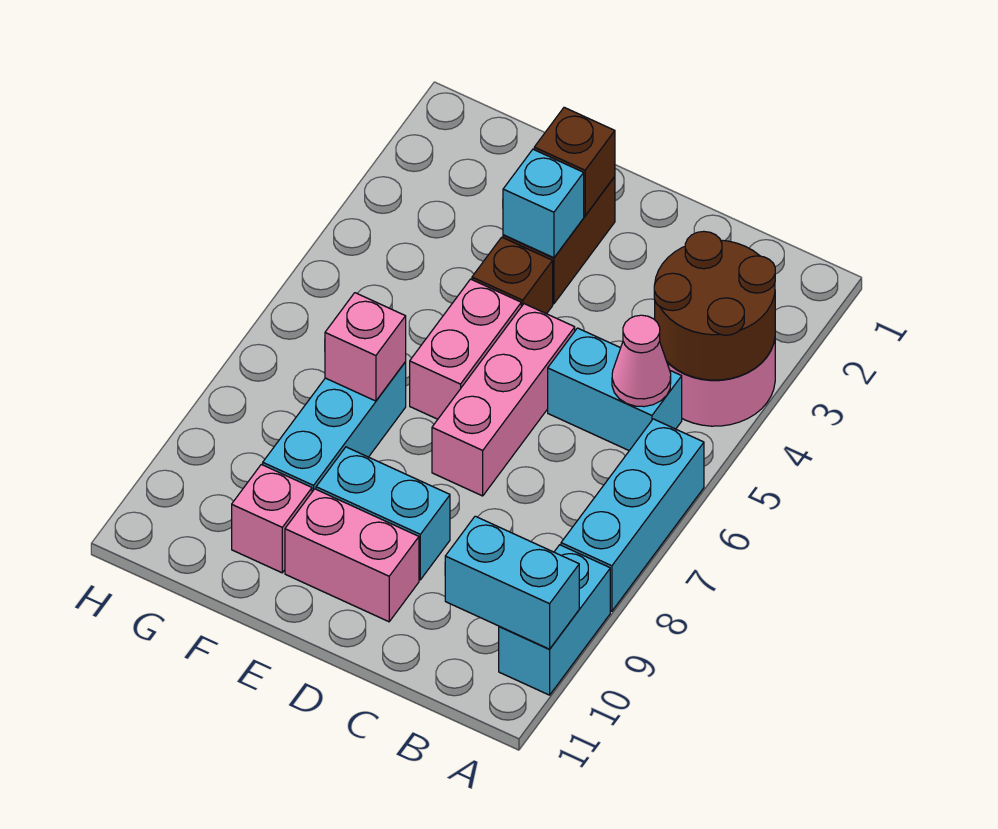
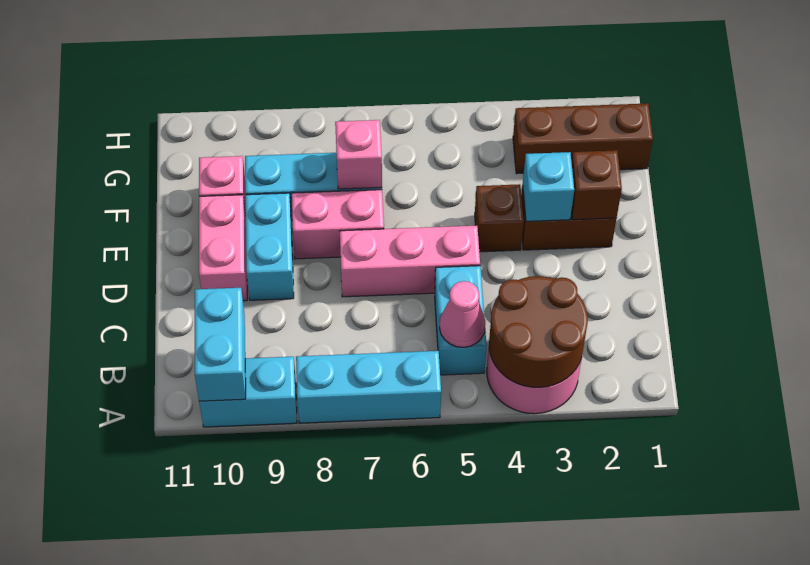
pink 1x2 brick [410,279,521,419] -> pink 1x2 brick moved to [292,190,384,259]
none -> brown 1x3 brick [513,103,653,174]

